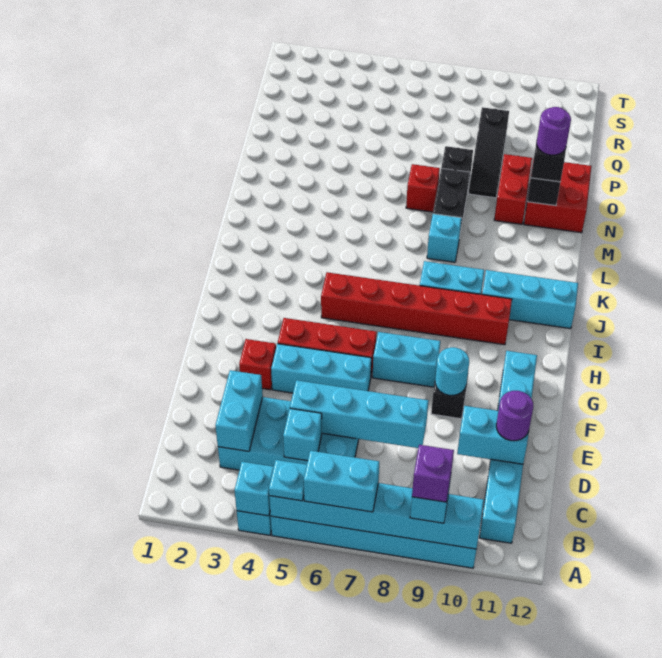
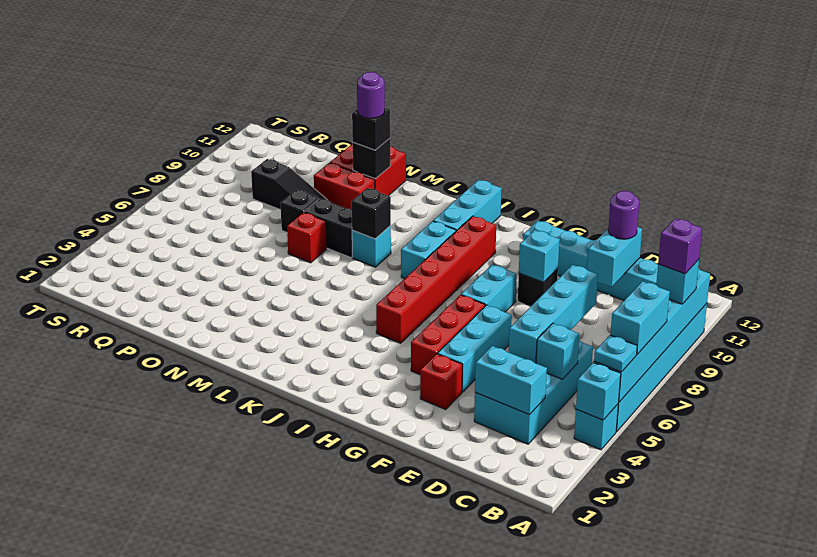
cyan 1x1 round brick [435,347,469,395] -> cyan 1x1 brick [519,230,560,282]
none -> black 1x1 brick [351,188,391,239]

